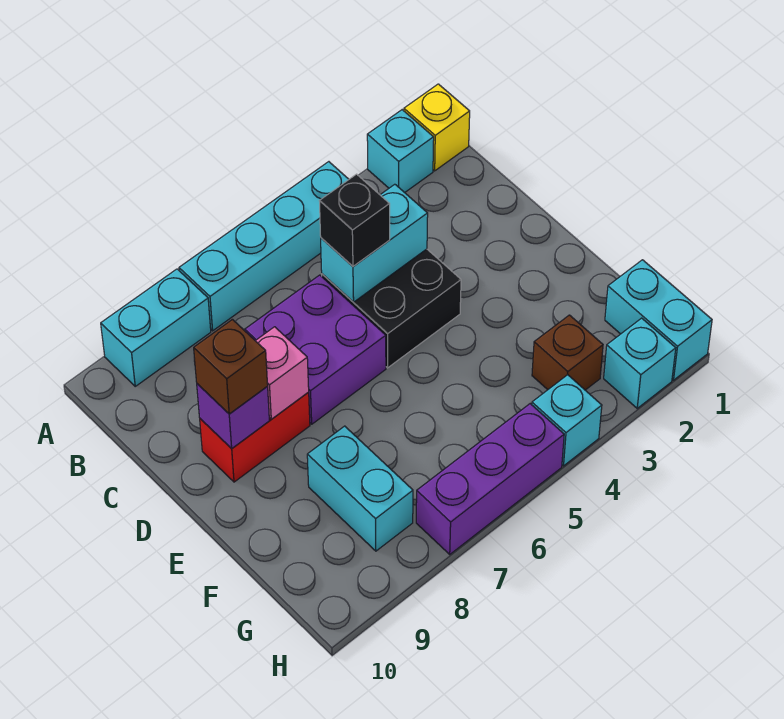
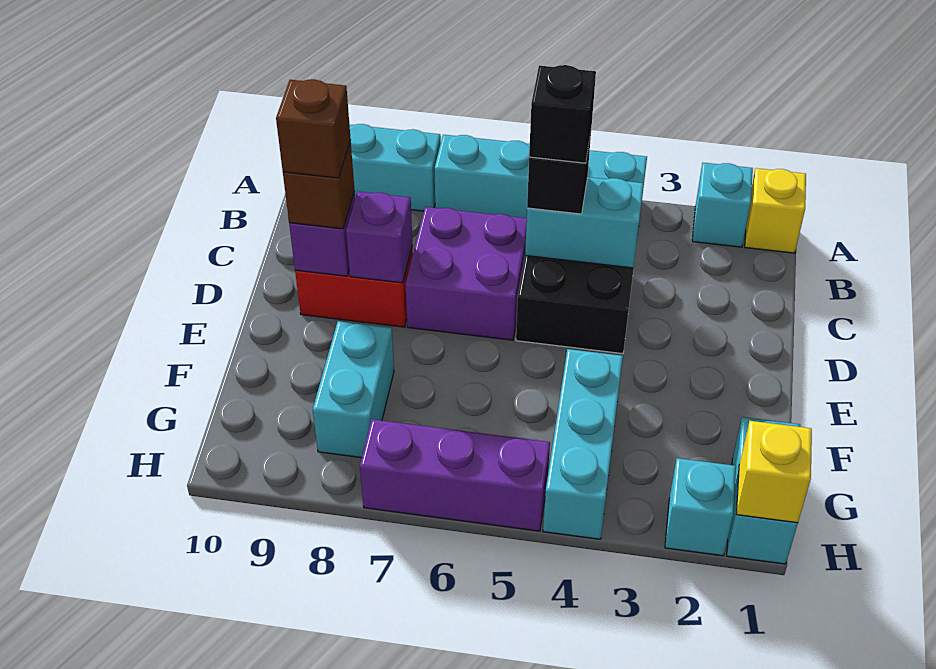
none -> black 1x1 brick [529,65,596,163]
pink 1x1 brick [256,327,309,419] -> purple 1x1 brick [346,191,412,283]
brown 1x1 brick [532,315,603,390] -> brown 1x1 brick moved to [276,79,351,178]
none -> yellow 1x1 brick [736,421,812,523]
cyan 1x1 brick [532,375,602,466] -> cyan 1x3 brick [543,349,623,539]

